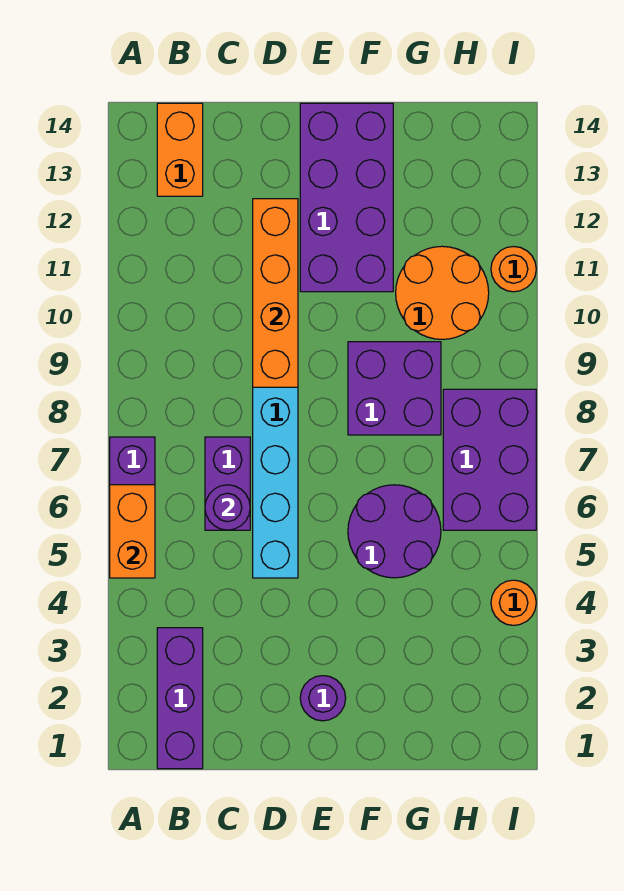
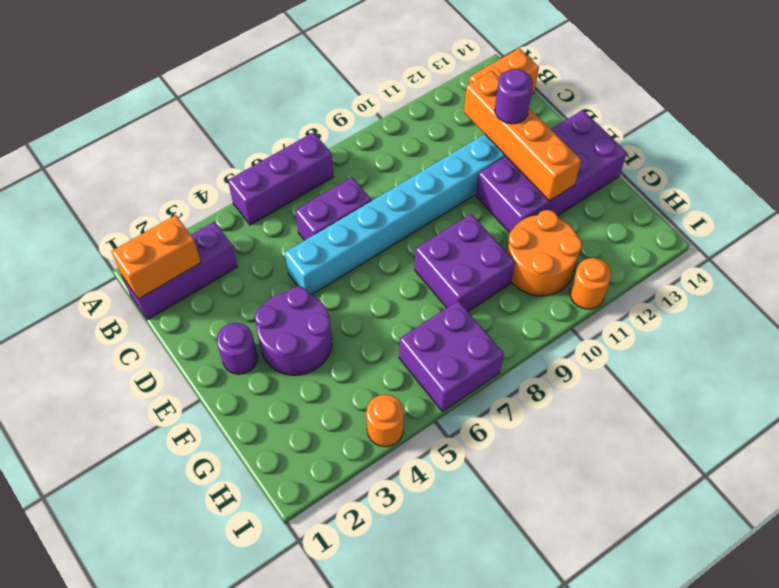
orange 1x2 brick [110,485,155,578] -> orange 1x2 brick moved to [111,215,201,299]
purple 1x1 round brick [205,485,250,530] -> purple 1x1 round brick moved to [495,69,533,124]
orange 1x4 brick [253,199,298,387] -> orange 1x4 brick turned to [464,71,581,201]
purple 2x2 round brick [348,485,441,578] -> purple 2x2 round brick moved to [255,286,332,375]
purple 2x3 brick [443,389,536,530] -> purple 2x2 brick [399,301,504,412]

